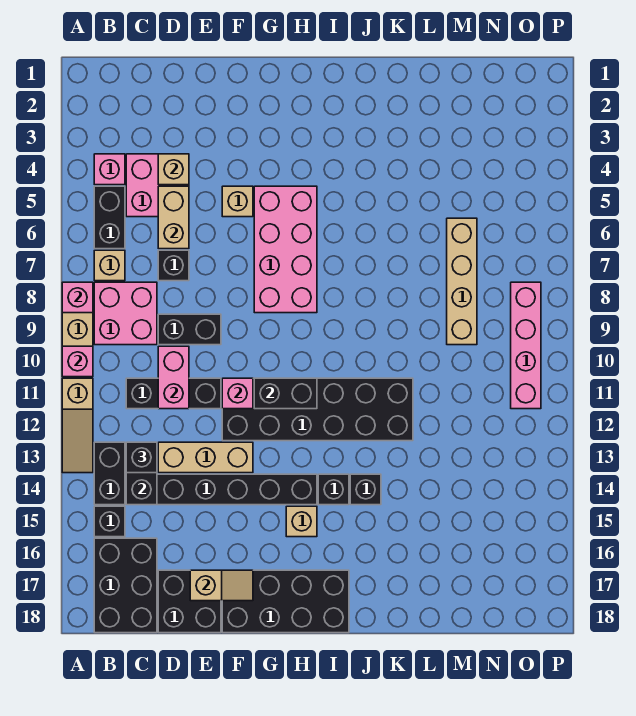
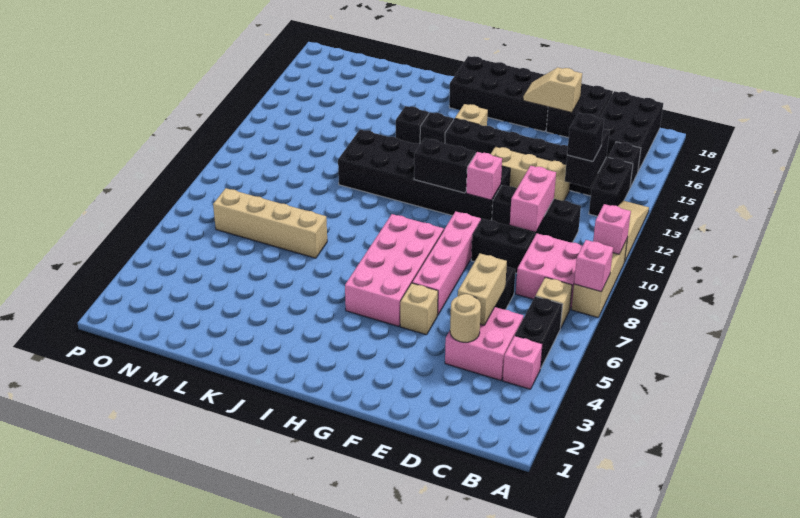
tan 1x1 brick [158,154,189,185] -> tan 1x1 round brick [450,294,481,342]
tan 1x4 brick [447,218,477,345] -> tan 1x4 brick turned to [213,188,327,258]
pink 1x4 brick [511,282,541,409] -> pink 1x4 brick moved to [412,211,481,315]

